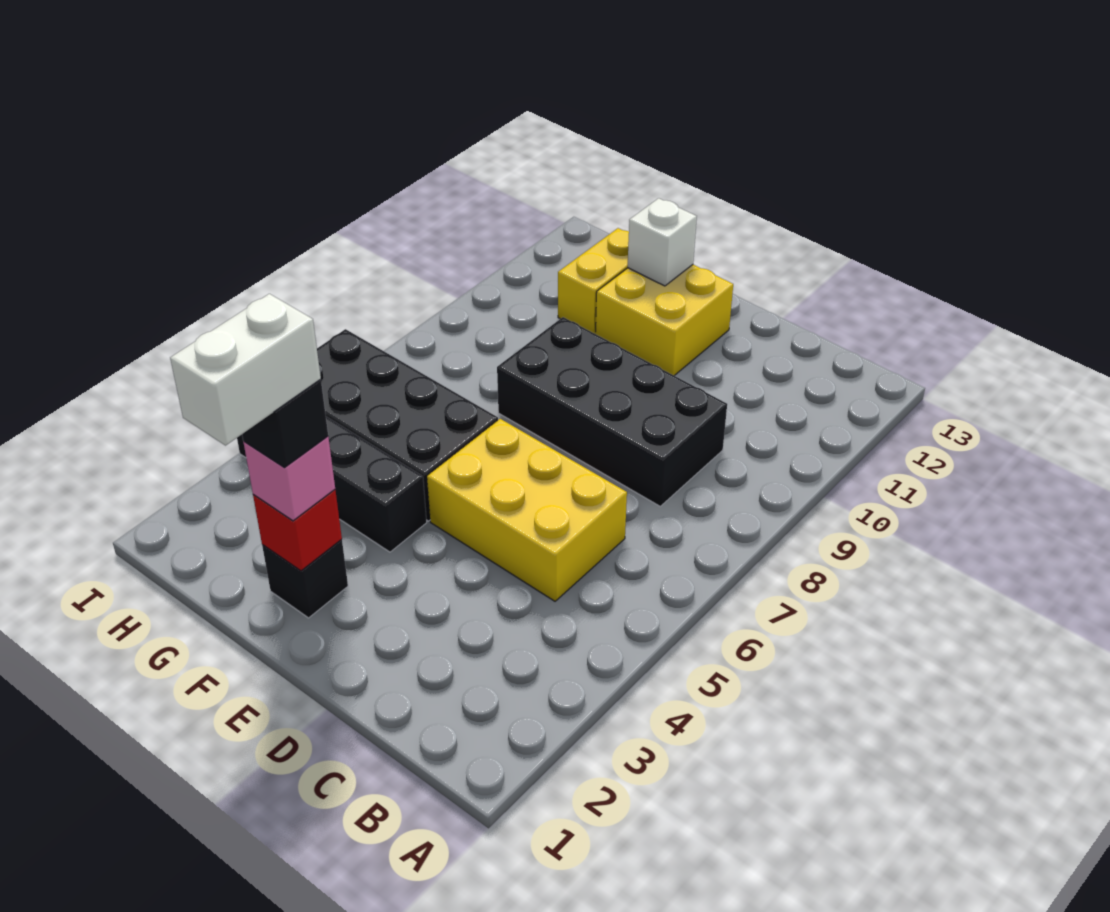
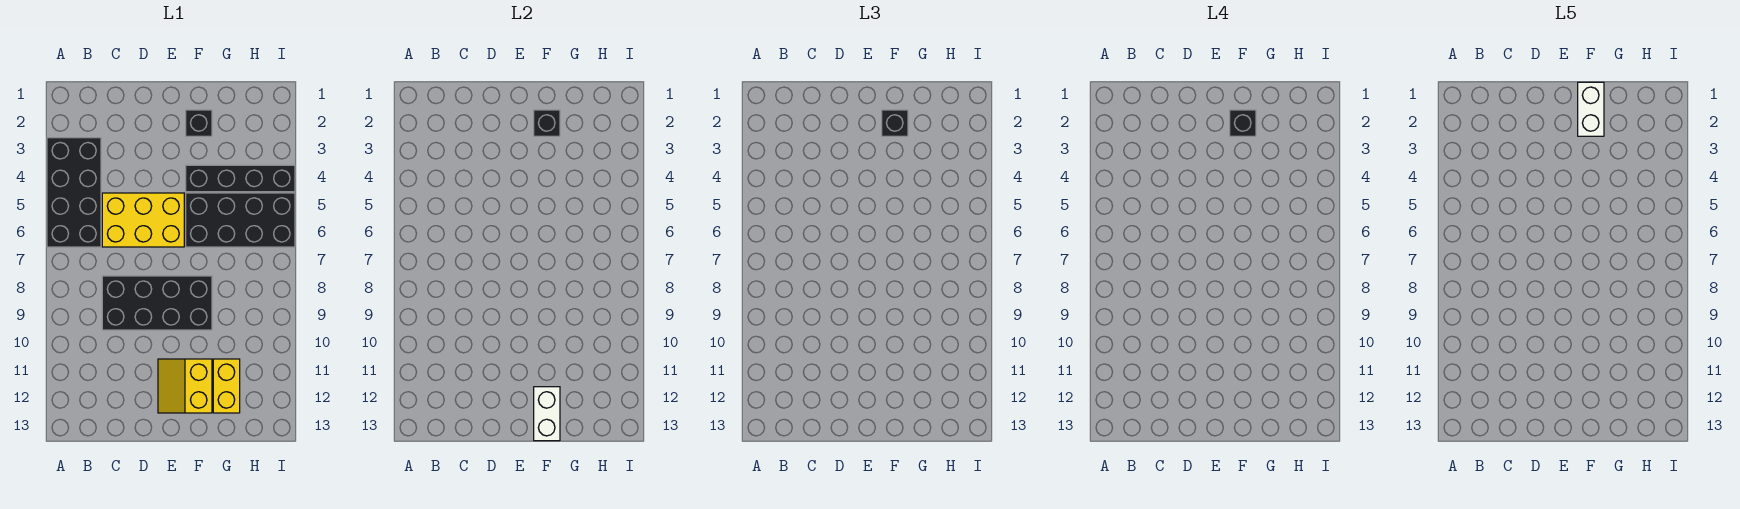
none -> black 2x4 brick [47,138,101,247]
yellow 2x2 brick [596,265,733,376] -> yellow 2x2 slope [158,359,212,413]
red 1x1 brick [253,490,342,571] -> black 1x1 brick [534,110,560,136]
pink 1x1 brick [243,436,335,521] -> black 1x1 brick [882,110,908,136]
white 1x1 brick [628,198,697,286] -> white 1x2 brick [534,387,560,441]

